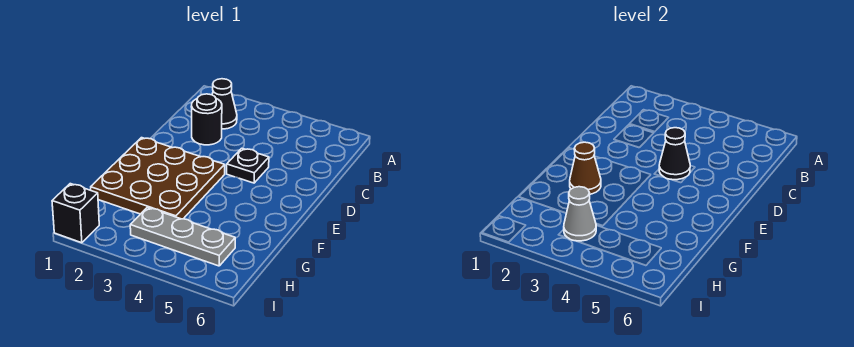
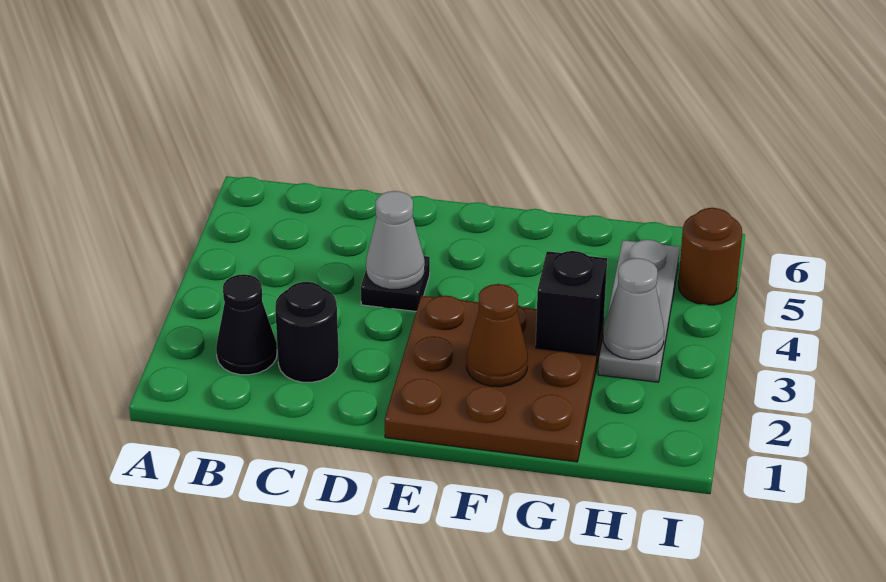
black 1x1 cone [659,128,690,180] -> grey 1x1 cone [366,191,425,289]
black 1x1 brick [52,184,99,243] -> black 1x1 brick moved to [536,251,607,355]
none -> brown 1x1 round brick [678,208,742,305]

